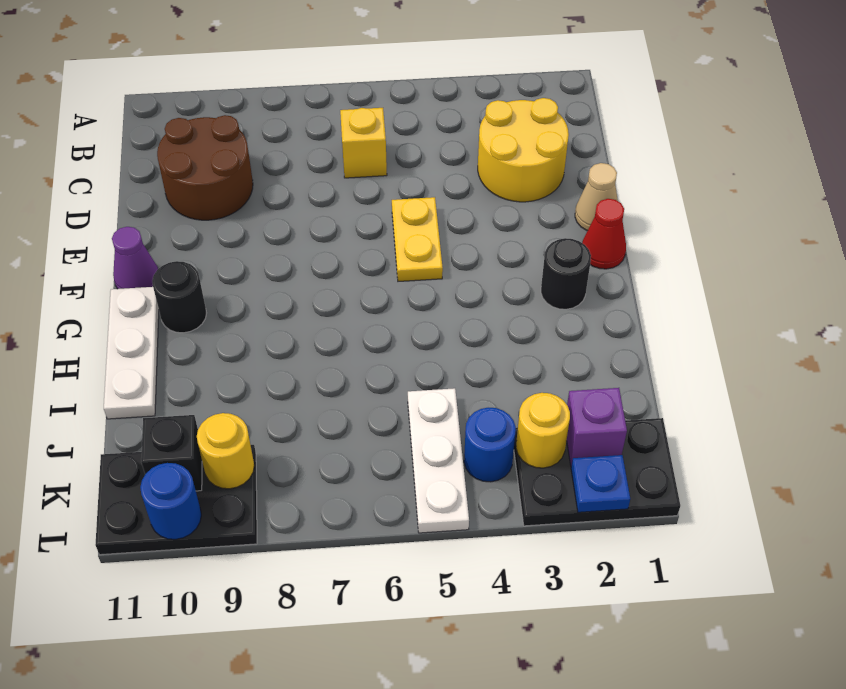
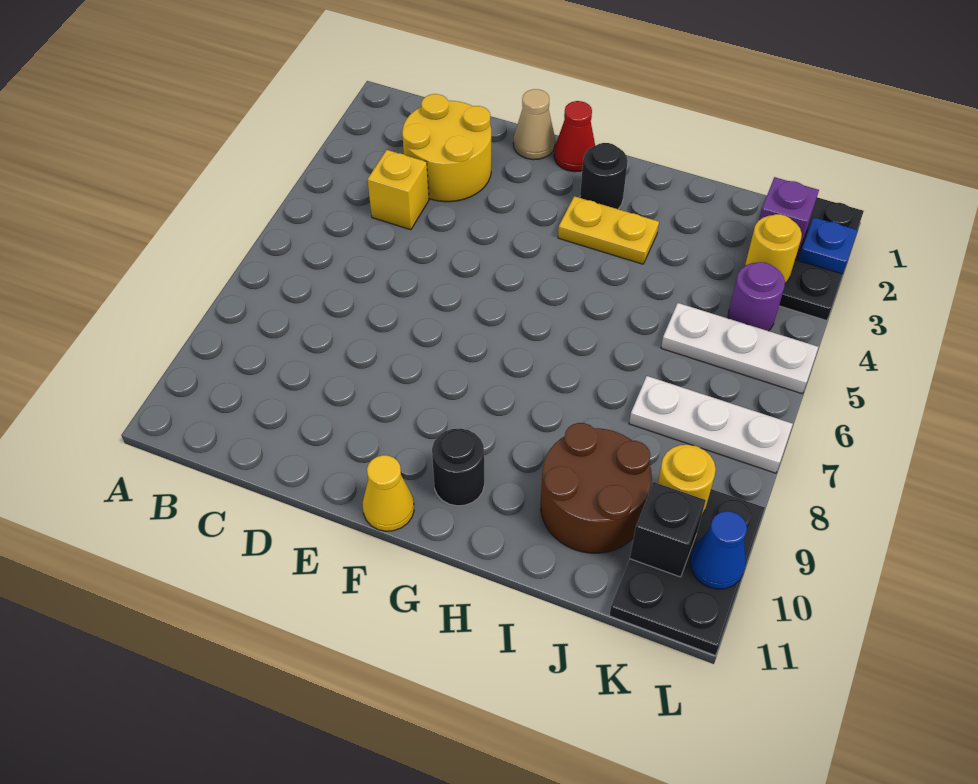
yellow 1x1 brick [340,108,387,178] -> yellow 1x1 brick moved to [368,150,429,230]
brown 2x2 round brick [157,115,253,220] -> brown 2x2 round brick moved to [541,423,652,553]
yellow 1x2 plate [392,197,443,281] -> yellow 1x2 plate moved to [558,196,659,264]
purple 1x1 cone [112,227,158,289] -> yellow 1x1 cone [363,455,414,531]
white 1x3 plate [104,287,159,419] -> white 1x3 plate moved to [629,376,793,473]
blue 1x1 round brick [464,408,516,482] -> purple 1x1 round brick [728,262,785,331]
blue 1x1 round brick [140,463,201,539] -> blue 1x1 cone [690,511,747,589]

